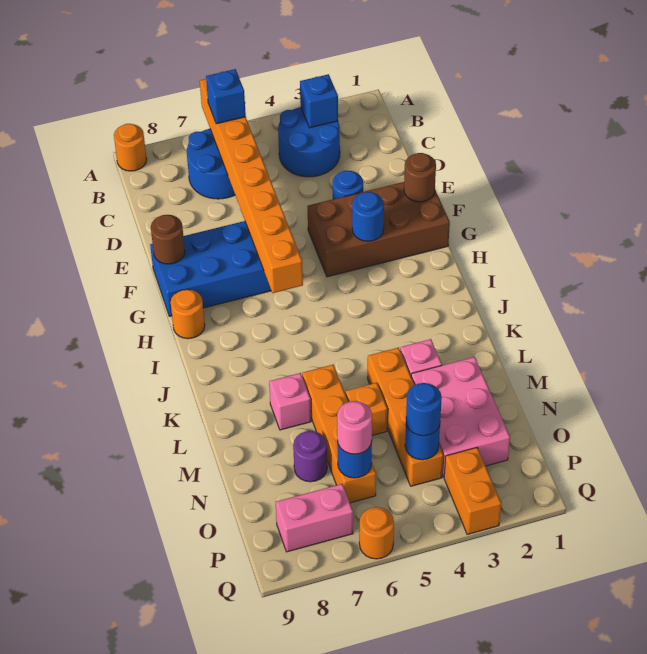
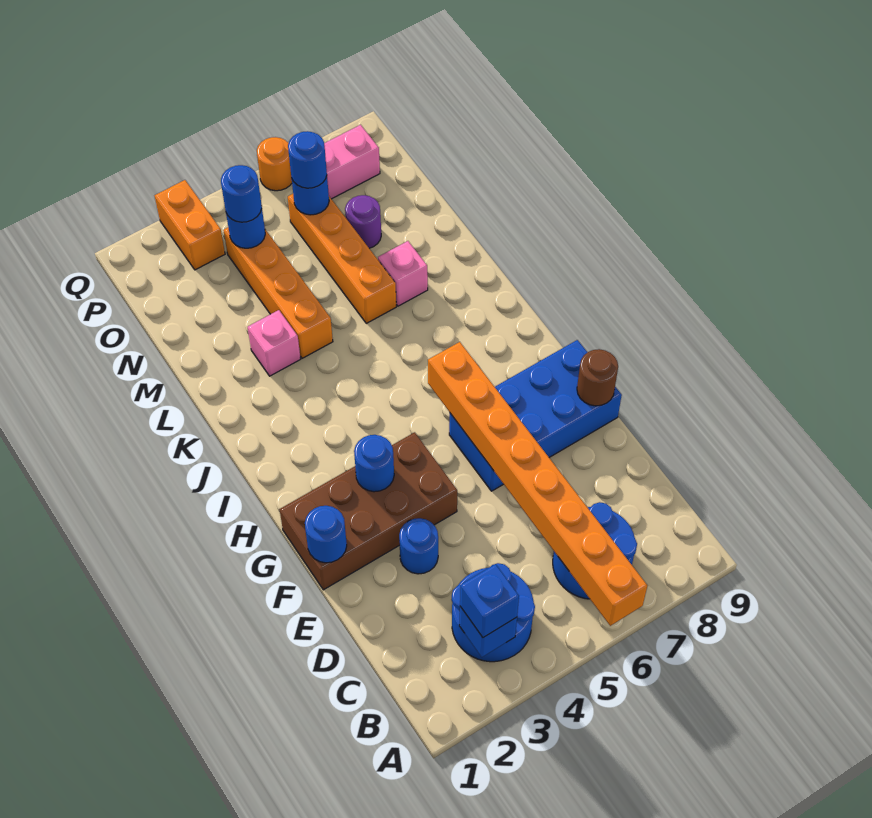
orange 1x1 round brick [114,124,147,171] -> none
blue 1x1 brick [206,69,246,124] -> blue 1x1 brick moved to [460,564,519,638]
brown 1x1 round brick [404,153,436,202] -> blue 1x1 round brick [305,506,347,563]
orange 1x1 round brick [171,289,205,339] -> none
pink 2x3 brick [411,357,510,477] -> none
orange 1x1 brick [346,383,387,435] -> none
pink 1x1 round brick [337,401,372,454] -> blue 1x1 round brick [288,131,327,188]

